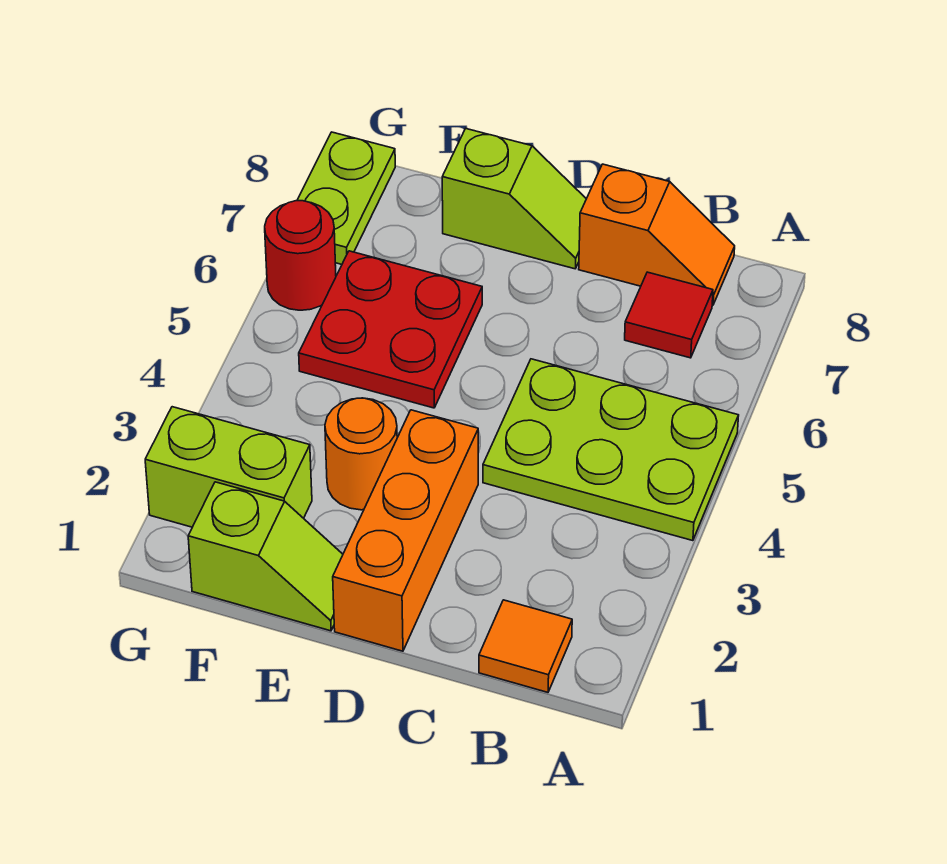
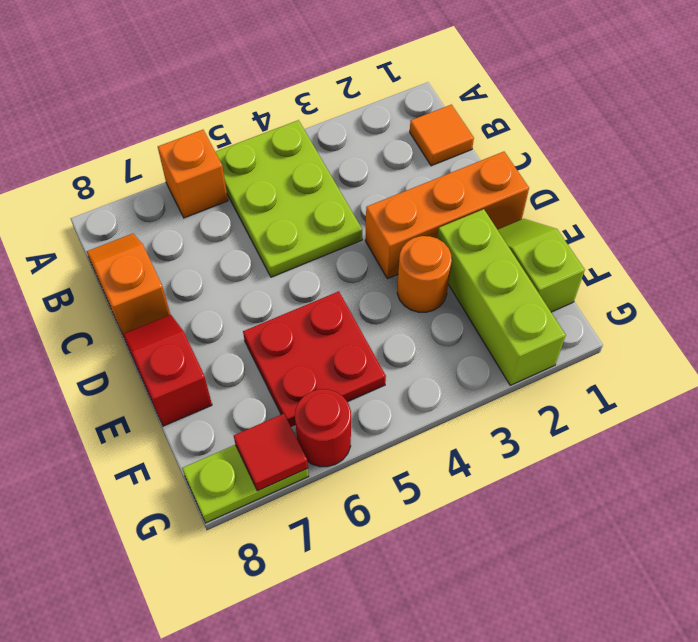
none -> orange 1x1 brick [158,130,228,218]
red 1x1 tile [625,272,713,358] -> red 1x1 tile moved to [234,414,308,491]
lime 1x2 slope [442,129,586,269] -> red 1x2 slope [123,314,212,426]
lime 1x2 brick [145,407,312,527] -> lime 1x3 brick [437,209,566,385]

